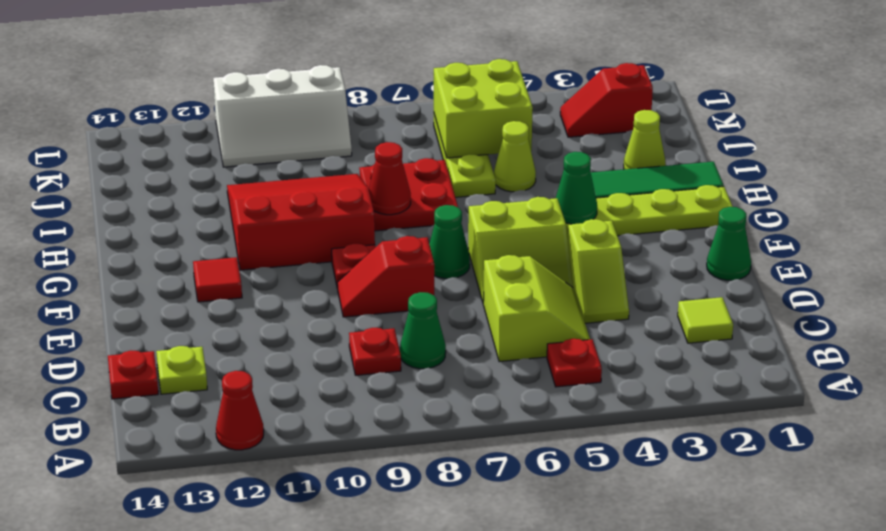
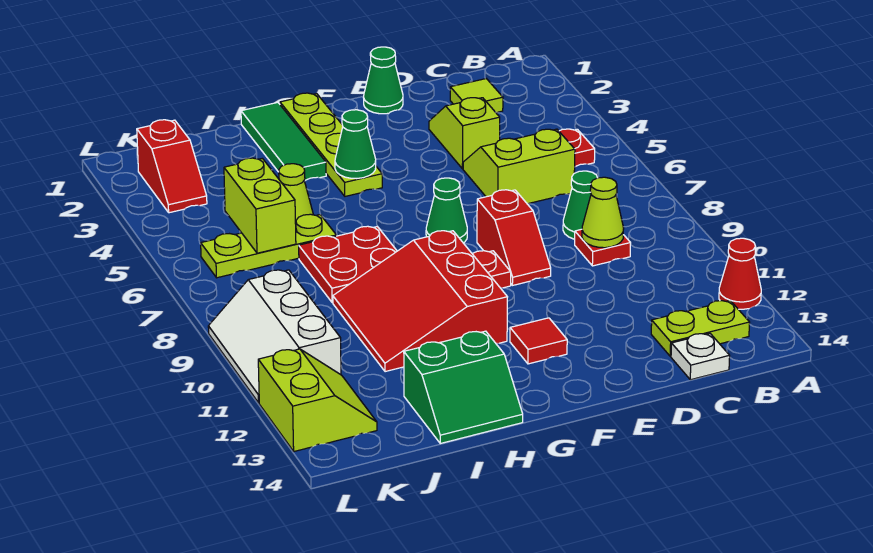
lime 1x1 plate [156,346,207,394] -> lime 1x2 plate [651,301,750,356]
red 1x1 plate [108,351,158,399] -> white 1x1 plate [671,333,730,380]
lime 1x2 slope [568,219,629,323] -> lime 1x2 slope turned to [429,98,500,169]
lime 2x2 slope [468,197,573,302] -> lime 2x2 slope moved to [258,349,377,451]
red 1x1 cone [369,142,411,215] -> none
none -> green 2x2 slope [404,331,523,443]
lime 1x1 cone [624,110,666,169] -> lime 1x1 cone moved to [582,177,624,248]
lime 2x2 brick [434,59,533,158] -> lime 1x2 brick [224,158,296,253]
white 2x3 slope [213,65,352,167] -> white 2x3 slope turned to [208,270,341,403]

